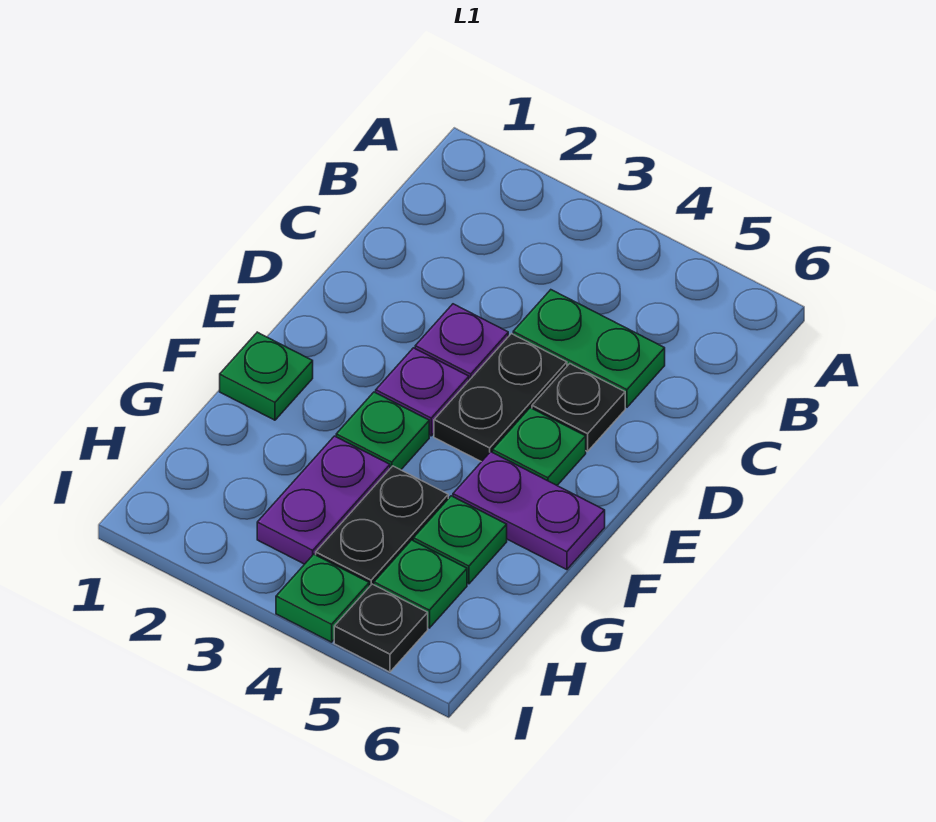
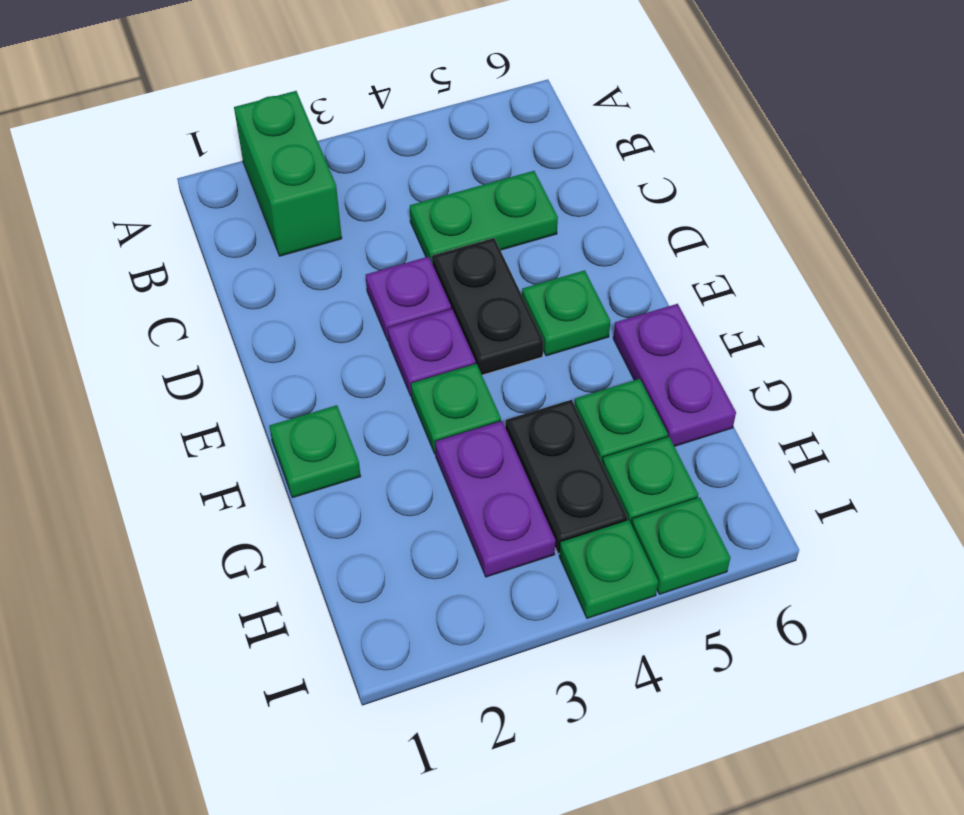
none -> green 1x2 brick [234,91,342,256]
black 1x1 plate [532,364,625,452] -> none
purple 1x2 plate [453,452,605,570] -> purple 1x2 plate turned to [613,304,736,447]
black 1x1 plate [334,584,428,672] -> green 1x1 plate [632,497,730,594]

